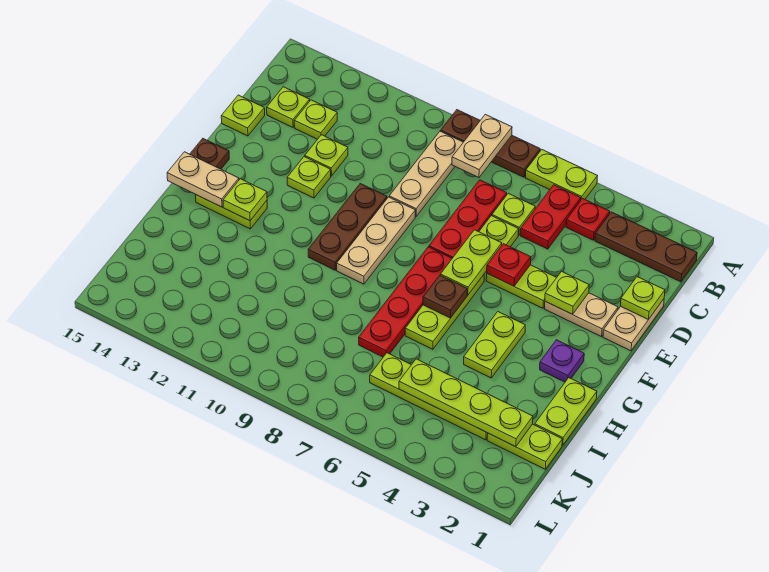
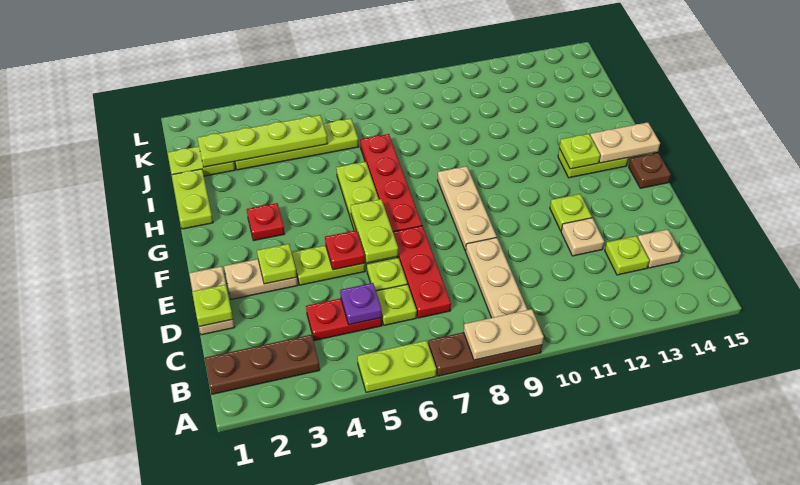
tan 1x2 plate [452,114,512,178] -> tan 1x2 plate turned to [464,309,544,360]
red 1x1 plate [566,198,610,240] -> red 1x1 plate moved to [247,203,285,241]
red 1x2 plate [521,185,581,249] -> red 1x2 plate turned to [306,298,382,341]
lime 1x1 plate [267,87,310,127] -> tan 1x1 plate [638,229,681,268]
lime 1x1 plate [305,135,348,176] -> tan 1x1 plate [561,218,604,256]
lime 1x1 plate [221,95,265,136] -> none
brown 1x3 plate [308,184,387,270] -> none
purple 1x1 plate [540,340,584,382] -> purple 1x1 plate moved to [340,283,382,325]
lime 1x2 plate [464,312,525,378] -> none
brown 1x1 plate [423,275,467,318] -> none

